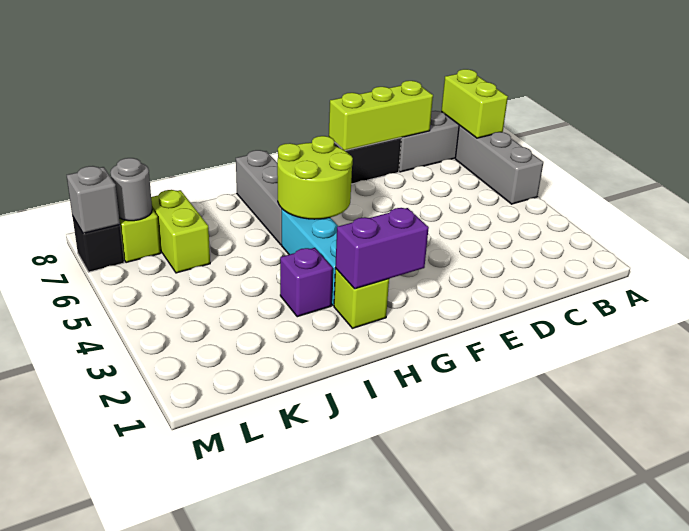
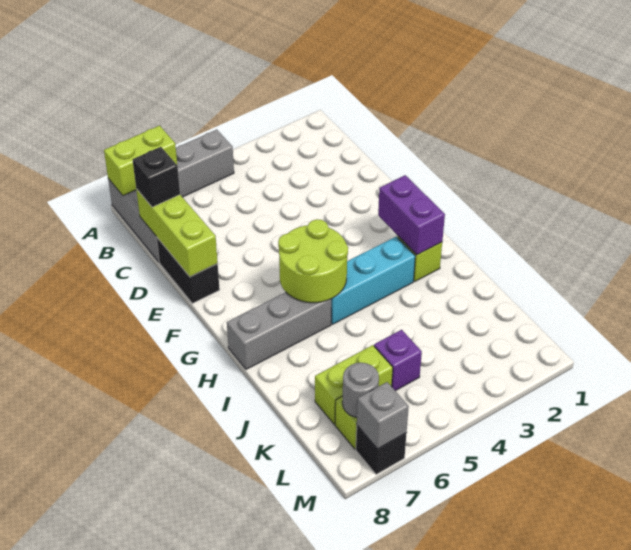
none -> black 1x1 brick [133,147,180,207]
purple 1x1 brick [280,248,333,317] -> purple 1x1 brick moved to [374,330,422,391]

